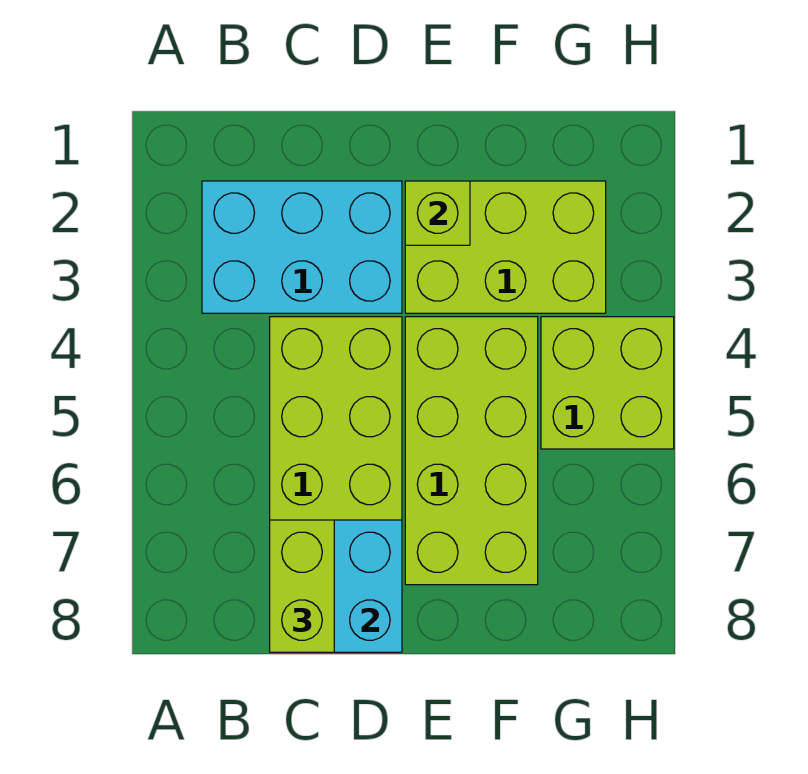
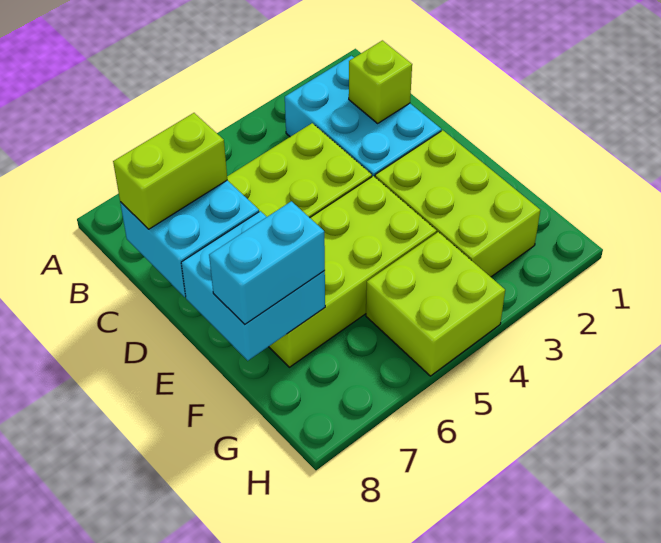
lime 1x1 brick [405,181,470,245] -> lime 1x1 brick moved to [349,40,412,123]
none -> cyan 2x2 brick [181,211,325,361]
none -> cyan 1x2 brick [209,201,325,324]

